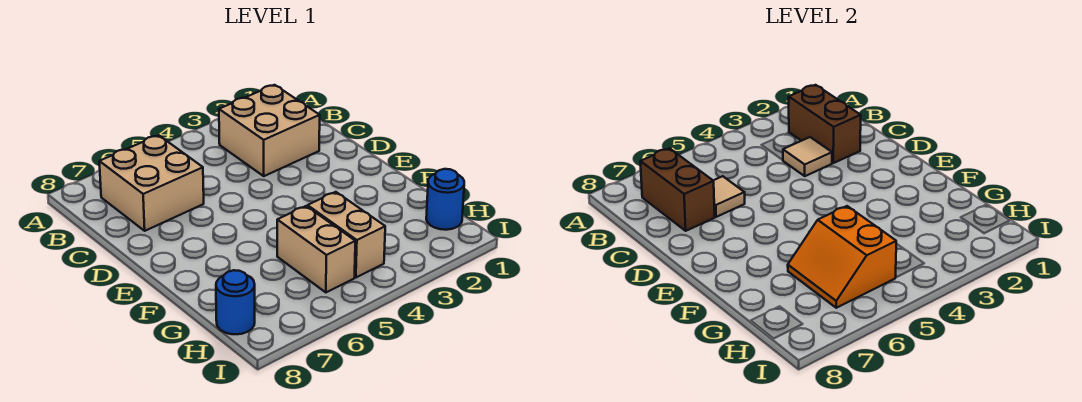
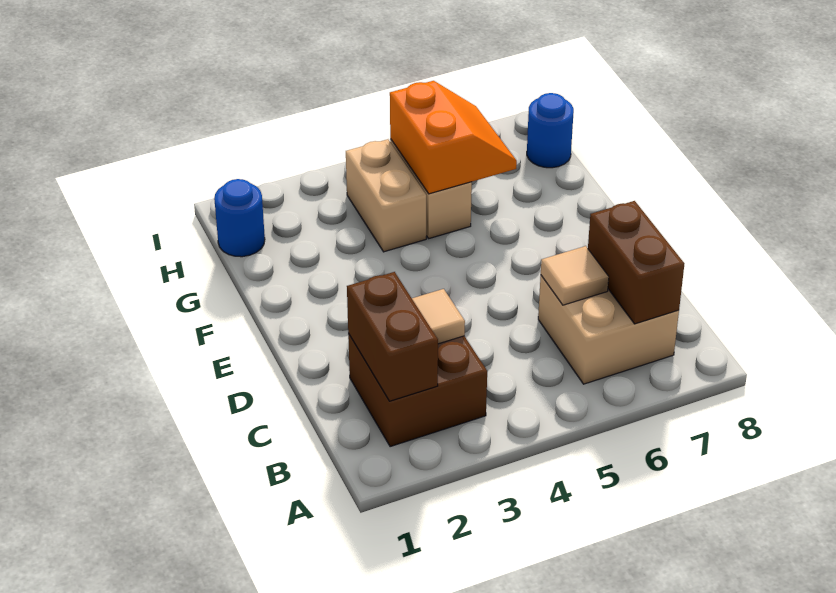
tan 2x2 brick [219,85,320,176] -> brown 2x2 brick [348,334,487,447]

